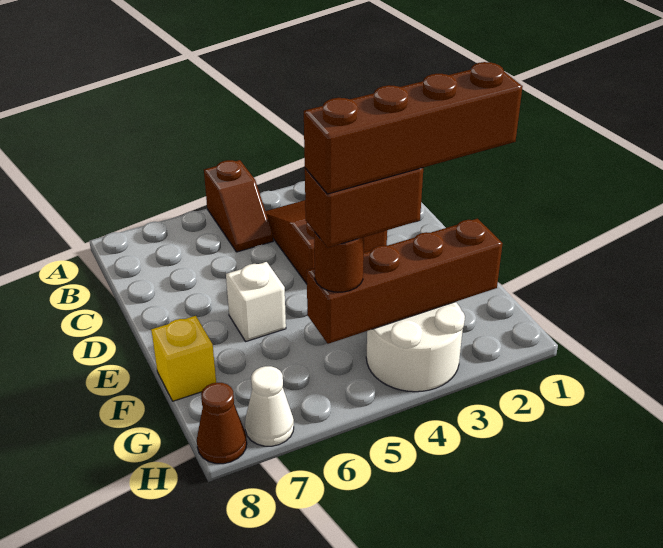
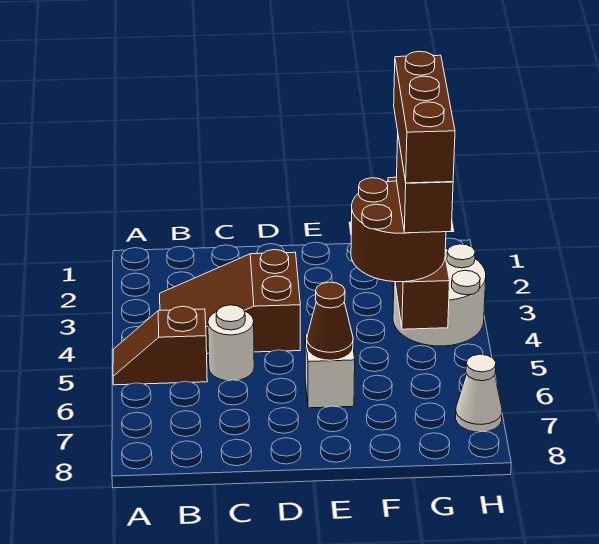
brown 1x2 slope [204,160,273,252] -> brown 1x2 slope turned to [113,306,207,385]
none -> white 1x1 round brick [208,305,254,381]
yellow 1x1 brick [151,316,216,401] -> none
brown 1x4 brick [304,62,523,194] -> brown 1x3 brick [394,51,455,183]
brown 1x1 round brick [314,232,364,292] -> brown 2x2 round brick [351,178,446,282]
brown 1x1 cone [197,383,247,464] -> brown 1x1 cone moved to [307,282,353,360]

